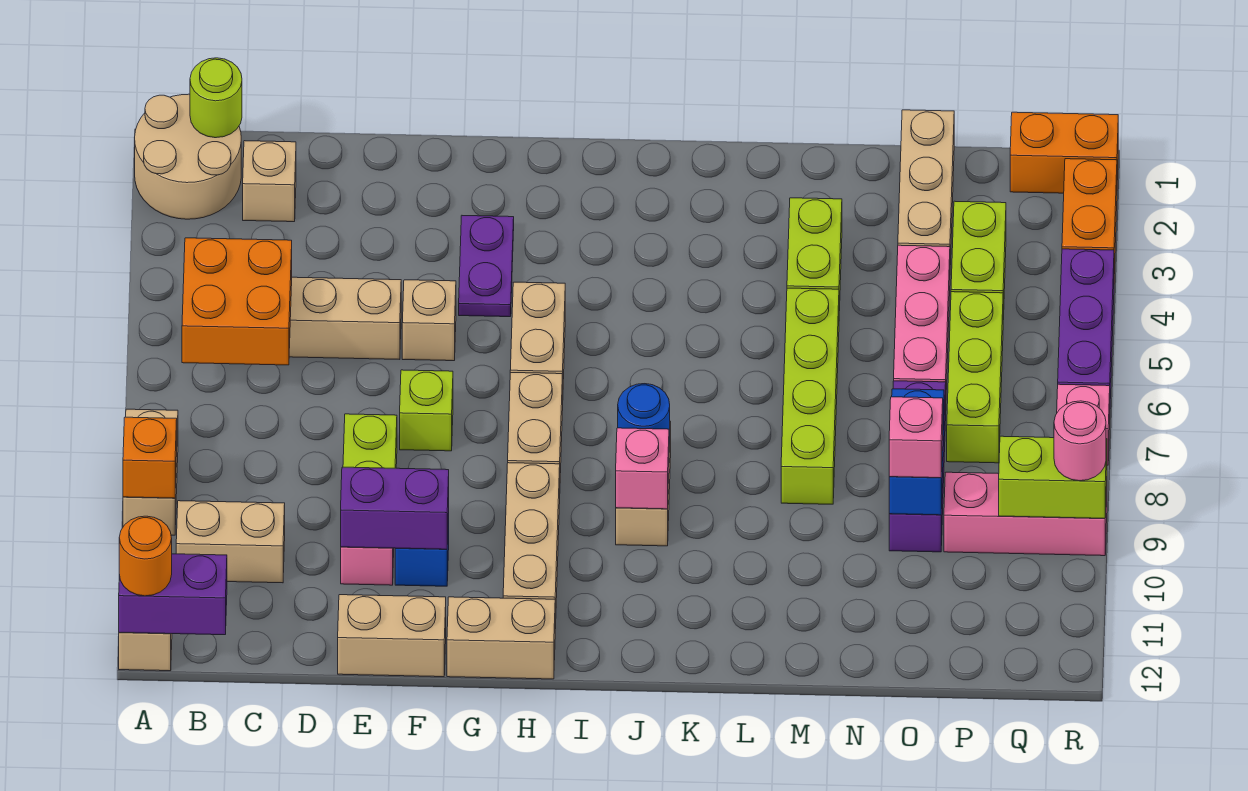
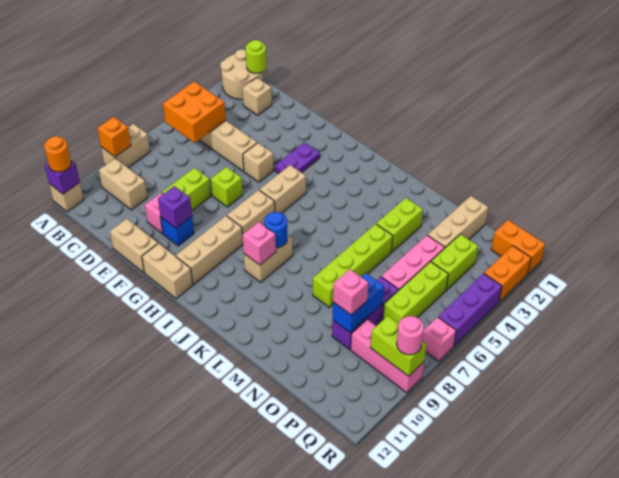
purple 1x2 brick [119,554,227,635] -> purple 1x1 brick [45,160,80,194]
purple 1x2 brick [341,467,449,549] -> purple 1x1 brick [158,186,192,228]

